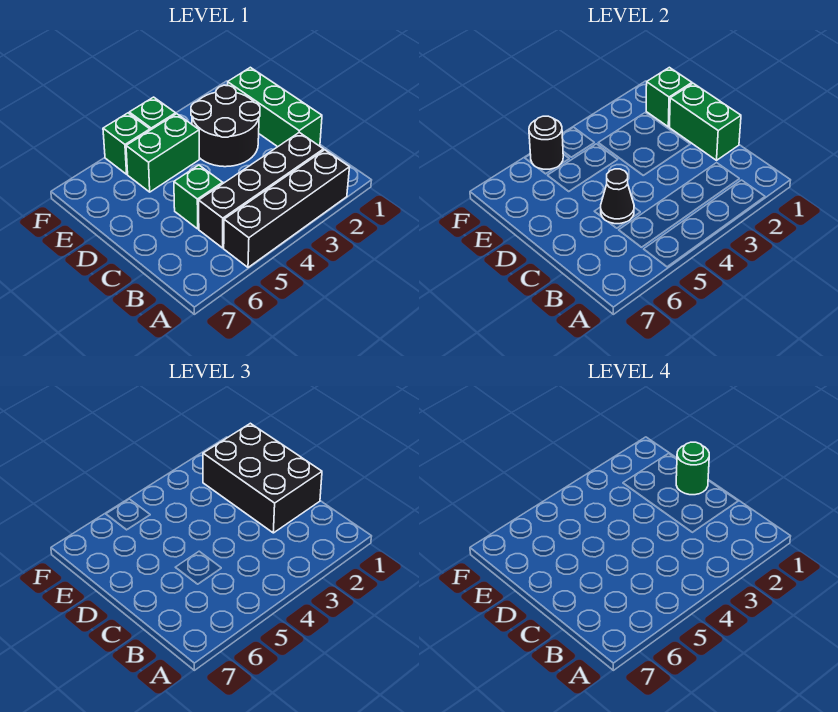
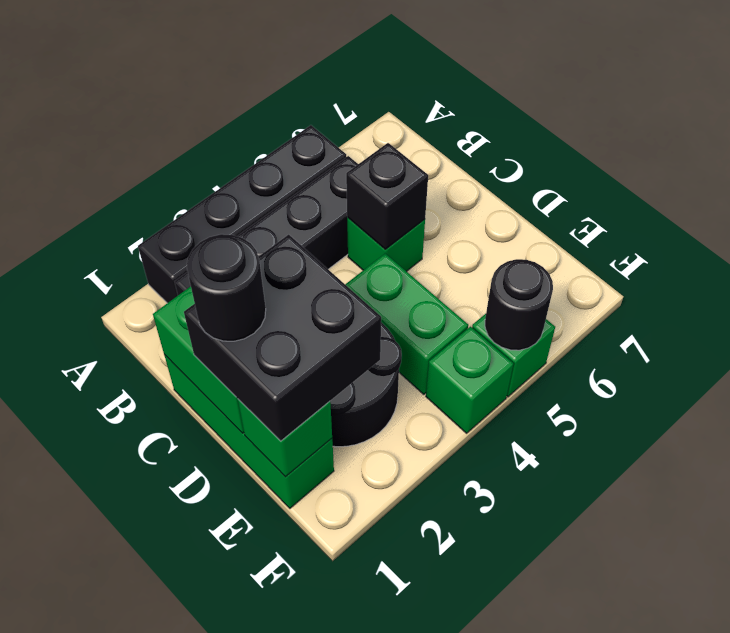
black 2x3 brick [203,423,322,533] -> black 2x2 brick [184,235,381,441]
black 1x1 cone [601,169,634,224] -> black 1x1 brick [346,143,428,249]
green 1x1 round brick [676,442,709,495] -> black 1x1 round brick [187,234,266,341]
green 1x2 brick [126,114,199,192] -> green 1x2 brick turned to [345,254,468,395]

